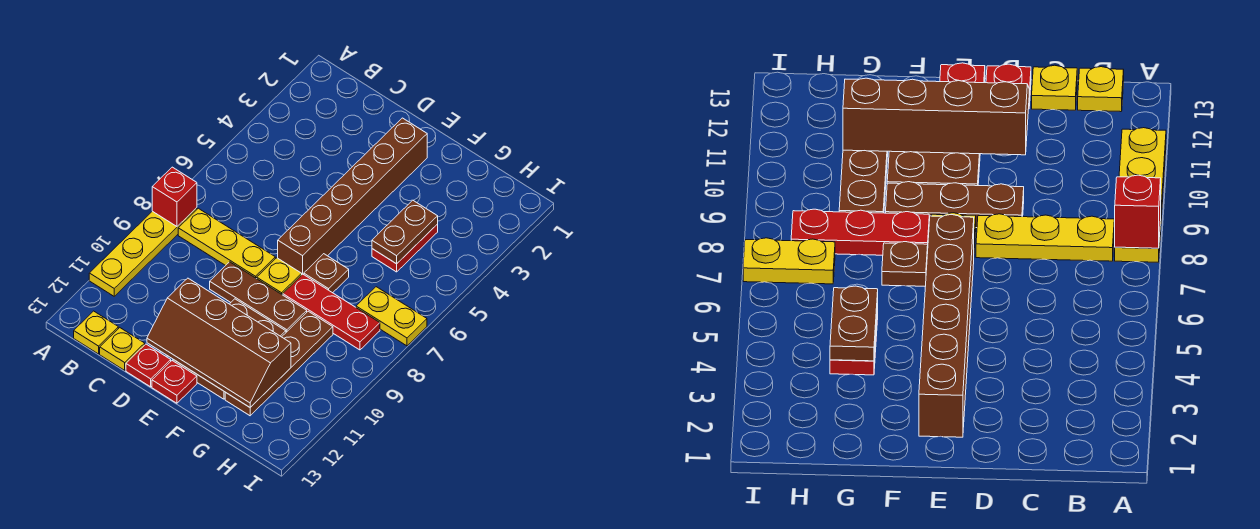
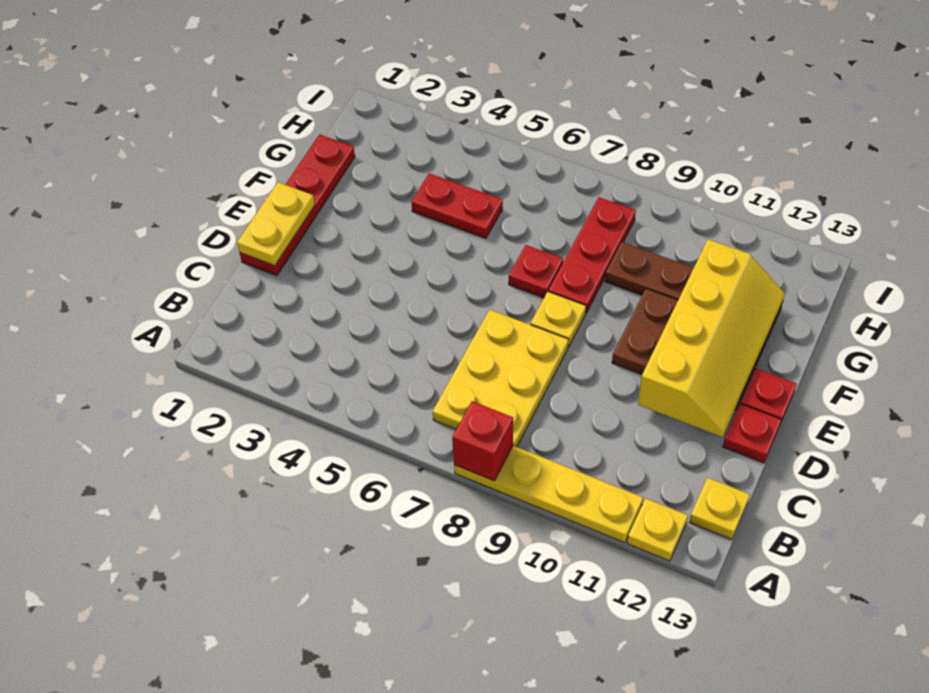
yellow 1x3 plate [178,208,275,279] -> yellow 2x3 plate [433,310,569,447]
yellow 1x1 plate [100,328,145,370] -> yellow 1x1 plate moved to [627,499,688,561]
none -> red 1x4 plate [240,134,355,276]
brown 1x3 plate [210,262,307,332] -> none
brown 2x4 slope [147,278,291,407] -> yellow 2x4 slope [638,239,785,437]
brown 1x6 brick [278,118,427,275] -> none
brown 1x1 plate [304,254,349,293] -> red 1x1 plate [509,245,563,298]
brown 1x2 plate [372,200,438,264] -> none
yellow 1x2 plate [356,287,427,346] -> yellow 1x2 plate moved to [237,182,315,266]

